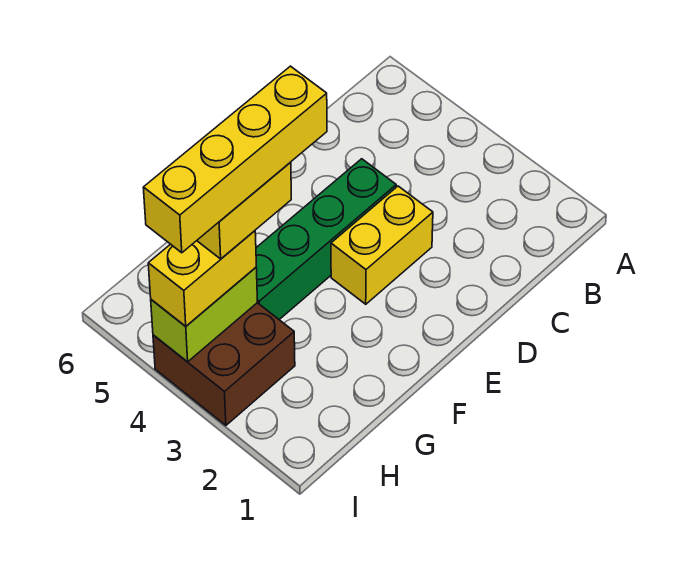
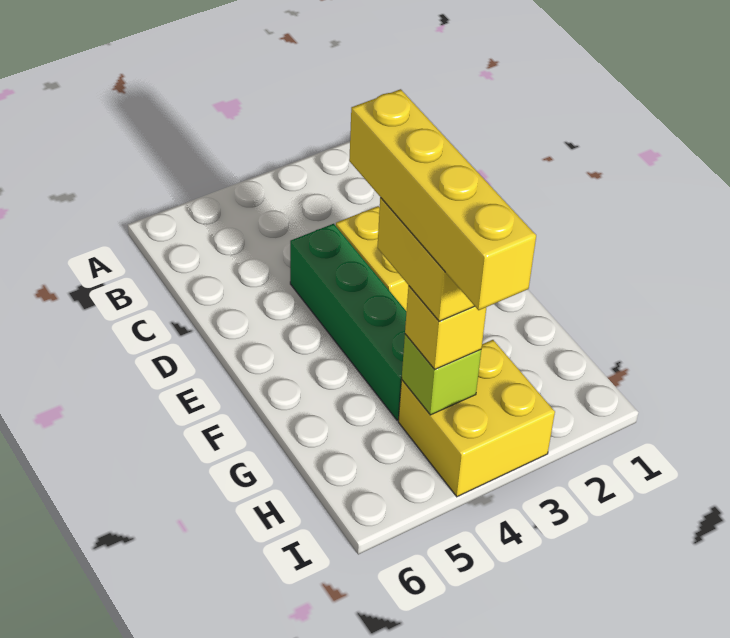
brown 2x2 brick [153,303,295,425] -> yellow 2x2 brick [398,340,555,497]
lime 1x2 brick [151,268,258,362] -> lime 1x1 brick [402,334,481,415]
yellow 1x2 brick [148,231,256,326] -> yellow 1x1 brick [405,286,487,369]

